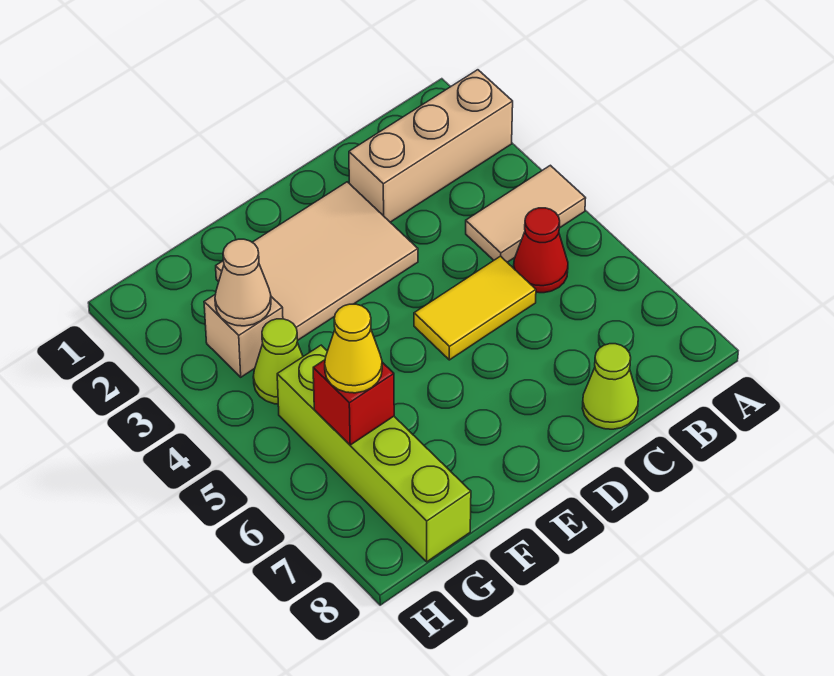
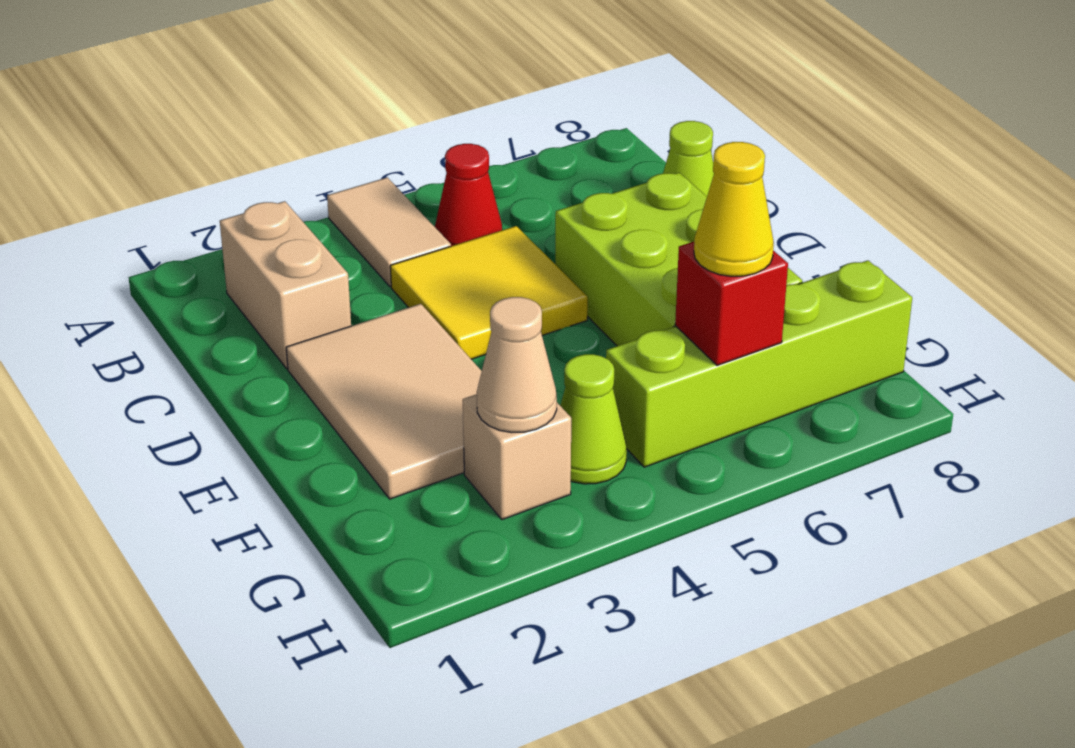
tan 1x3 brick [349,70,513,222] -> tan 1x2 brick [220,201,351,369]
yellow 1x2 tile [414,256,536,360] -> yellow 2x2 tile [390,226,588,359]
none -> lime 2x3 brick [555,173,802,346]

